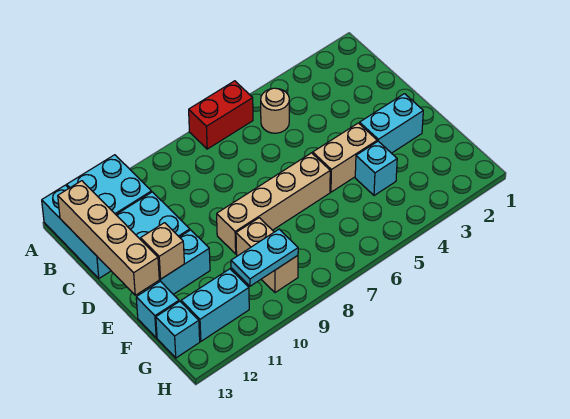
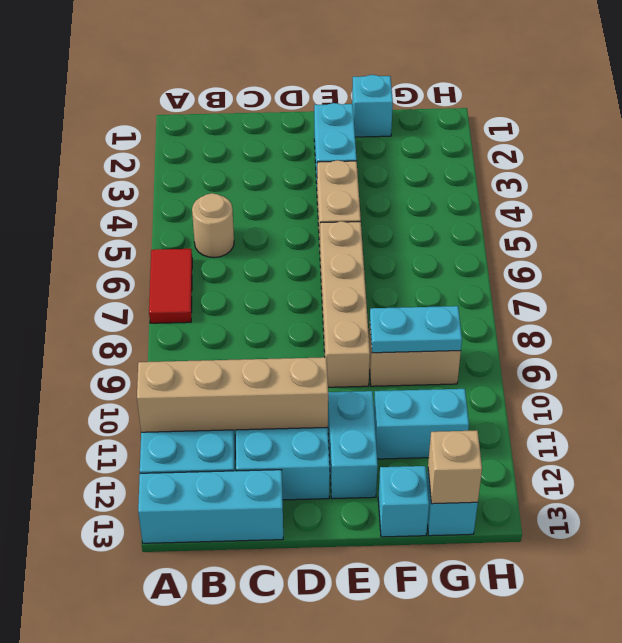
red 1x2 brick [189,81,253,149] -> red 1x2 tile [149,249,192,323]
tan 1x4 brick [58,181,159,295] -> tan 1x4 brick moved to [137,357,328,432]
tan 1x1 brick [141,223,184,279] -> tan 1x1 brick moved to [428,430,482,504]
cyan 1x1 brick [355,141,397,196] -> cyan 1x1 brick moved to [352,75,393,137]
cyan 1x2 plate [231,229,298,286] -> cyan 1x2 plate turned to [370,306,462,353]
cyan 1x2 brick [181,269,249,341] -> cyan 1x2 brick turned to [374,389,469,459]

